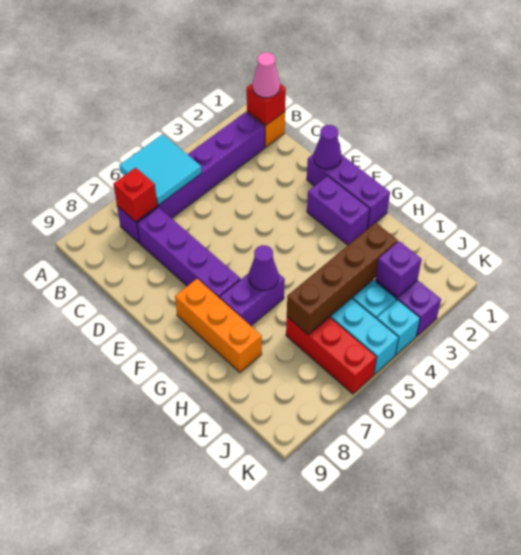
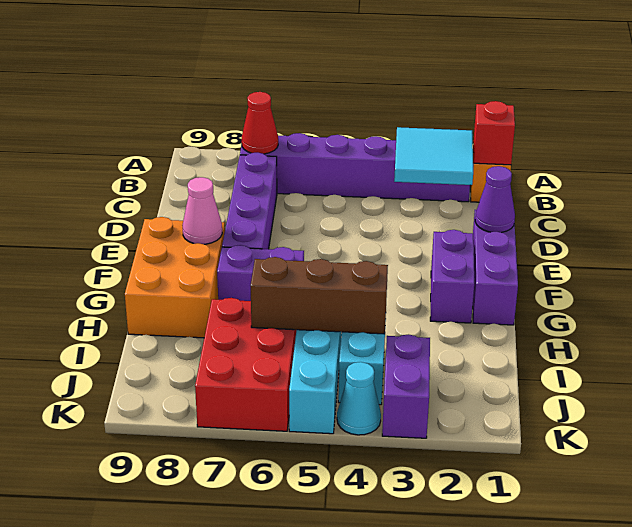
cyan 2x2 tile [119,134,202,205] -> cyan 2x2 tile moved to [394,127,473,185]
pink 1x1 cone [253,52,280,98] -> pink 1x1 cone moved to [182,177,222,244]
red 1x1 brick [113,168,157,222] -> red 1x1 cone [242,92,278,154]
orange 1x3 brick [175,279,262,373] -> orange 2x3 brick [125,217,225,338]
purple 1x1 cone [249,245,278,290] -> none
brown 1x4 brick [287,223,398,334] -> brown 1x3 brick [250,257,388,334]
red 1x3 brick [286,317,377,394] -> red 2x3 brick [195,298,296,431]
purple 1x1 brick [375,241,422,297] -> none
cyan 1x1 brick [377,300,420,355] -> cyan 1x1 cone [337,362,381,435]

